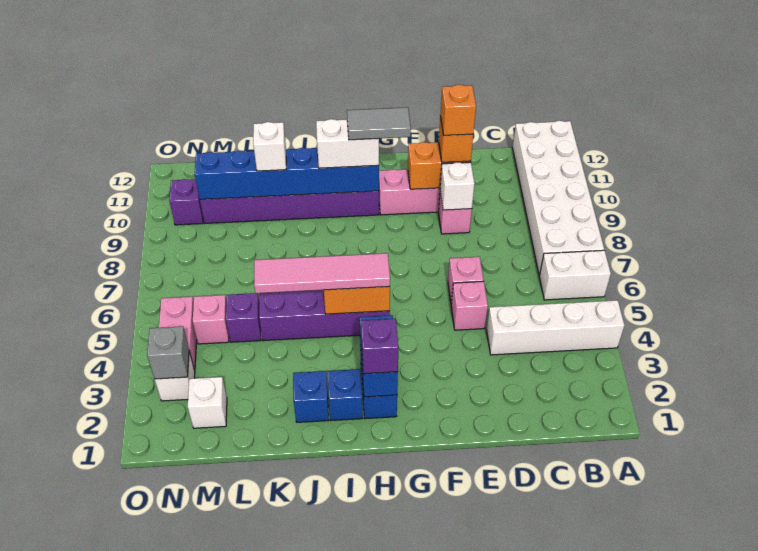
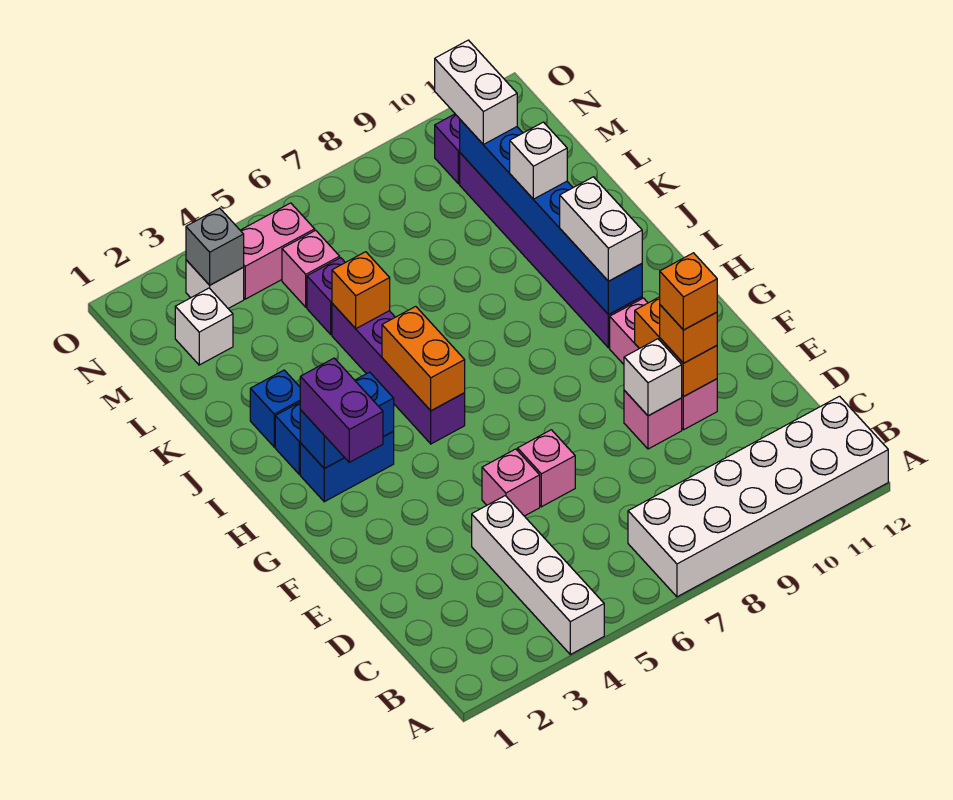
white 1x2 brick [539,250,611,300] -> white 1x2 brick moved to [435,40,517,144]
grey 1x2 tile [347,107,411,140] -> none
purple 1x1 brick [361,319,398,374] -> purple 1x2 brick [300,358,383,462]
pink 1x4 tile [254,253,390,293] -> none
none -> orange 1x1 brick [332,252,390,329]

